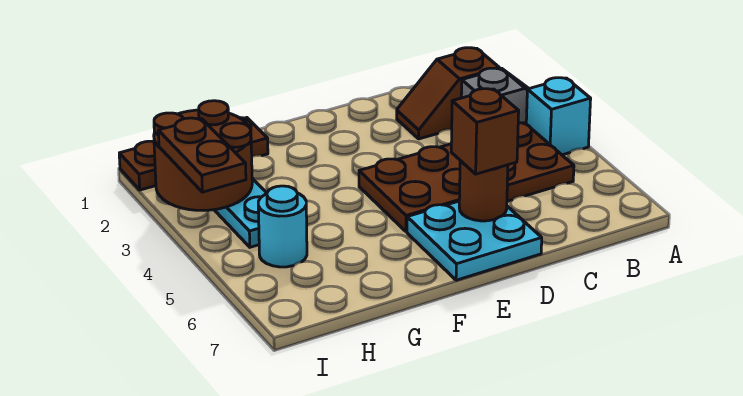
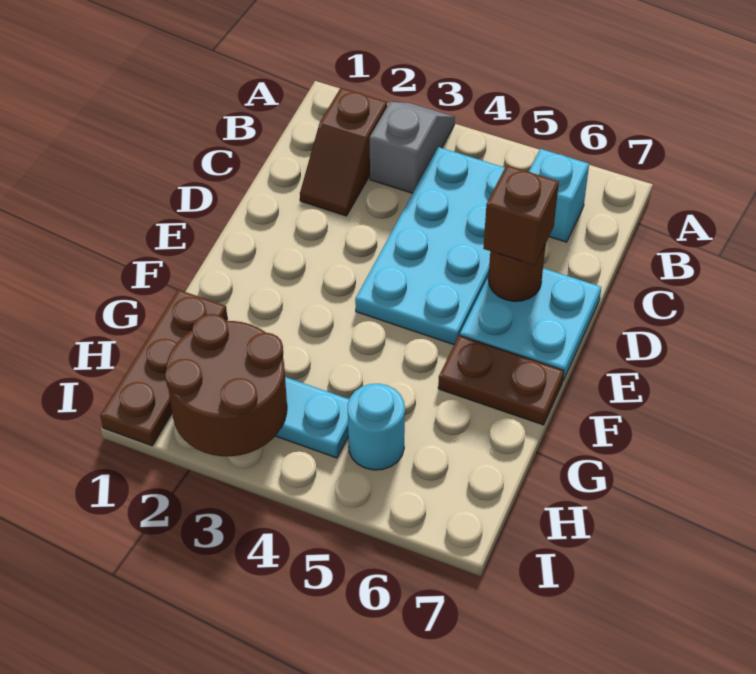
cyan 1x1 brick [526,78,591,155] -> cyan 1x1 brick moved to [529,149,589,242]
brown 2x4 plate [359,123,574,232] -> cyan 2x4 plate [355,147,505,345]
brown 1x2 plate [158,118,246,192] -> brown 1x2 plate moved to [438,336,564,425]

